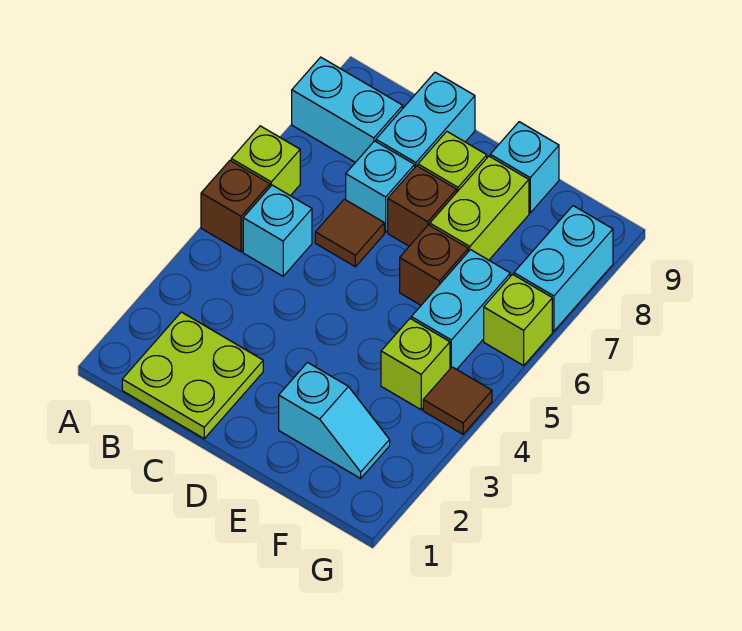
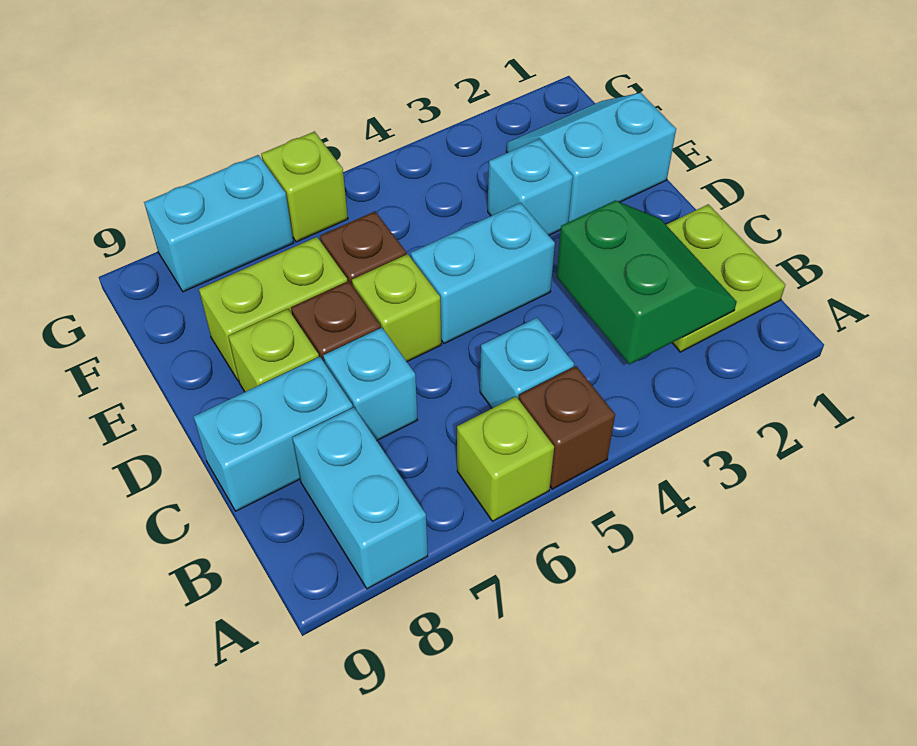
none -> green 2x2 slope [556,201,737,364]
brown 1x1 tile [315,199,384,267] -> none
cyan 1x2 slope [279,363,390,478] -> cyan 2x2 slope [506,93,676,222]
cyan 1x1 brick [490,122,559,213] -> cyan 1x1 brick moved to [488,139,573,235]
lime 1x1 brick [381,319,450,410] -> lime 1x1 brick moved to [352,254,441,362]
cyan 1x2 brick [411,250,510,369] -> cyan 1x2 brick moved to [411,203,555,344]
brown 1x1 tile [423,367,492,434] -> none

